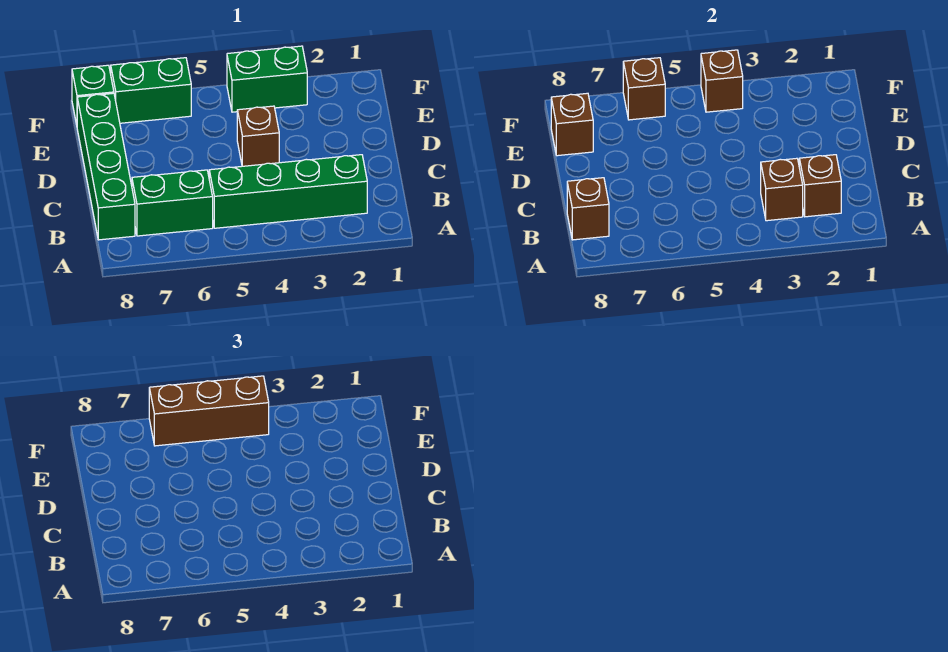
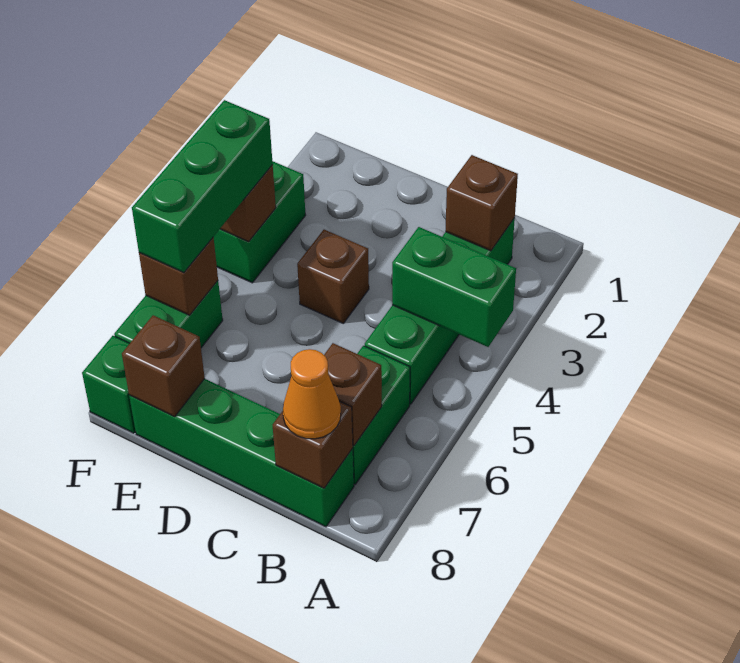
none -> green 1x2 brick [392,227,516,347]
brown 1x1 brick [761,158,803,221] -> brown 1x1 brick moved to [324,343,382,445]
none -> orange 1x1 cone [283,349,341,439]
brown 1x3 brick [149,376,269,446] -> green 1x3 brick [132,100,273,273]

